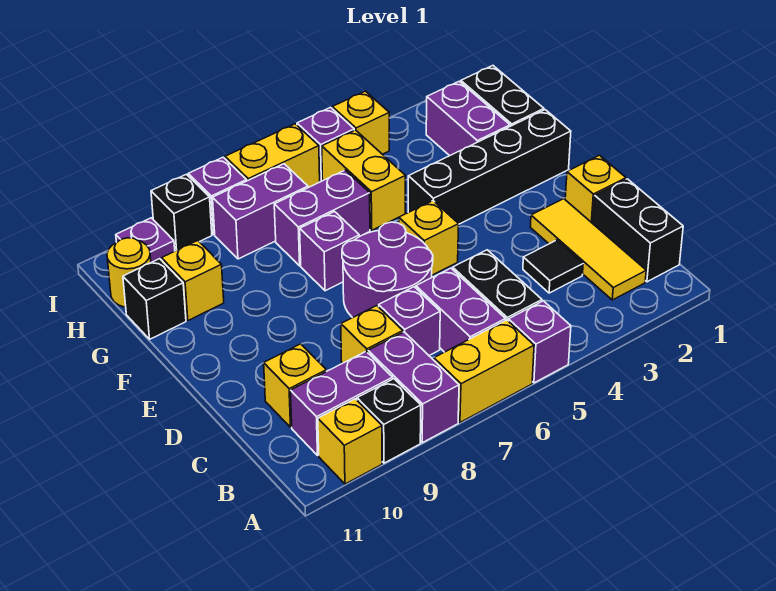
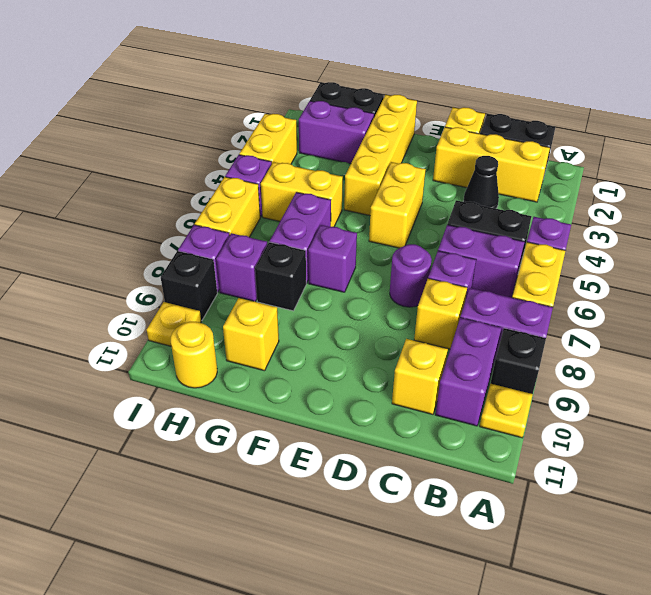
yellow 1x1 brick [318,399,382,484] -> yellow 1x1 plate [480,384,533,438]
yellow 1x3 tile [530,199,646,300] -> yellow 1x3 brick [433,127,550,202]
black 1x1 tile [523,240,583,293] -> black 1x1 cone [463,156,499,209]
purple 2x2 round brick [342,222,433,318] -> purple 1x1 round brick [390,244,432,307]
yellow 1x1 brick [399,201,459,275] -> yellow 1x2 brick [369,162,426,248]
black 1x4 brick [408,110,571,224] -> yellow 1x4 brick [344,95,417,216]
black 1x1 brick [123,259,186,339] -> black 1x1 brick moved to [255,242,306,311]
purple 1x2 brick [213,164,308,259] -> purple 1x1 brick [216,233,267,302]
yellow 1x1 brick [332,91,389,154] -> yellow 1x2 brick [239,114,297,164]
purple 1x1 plate [116,218,175,262] -> yellow 1x1 plate [147,302,201,346]

